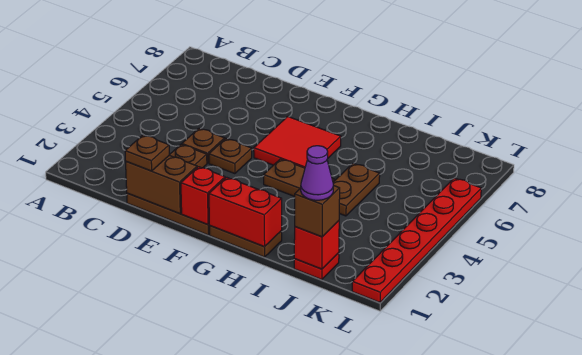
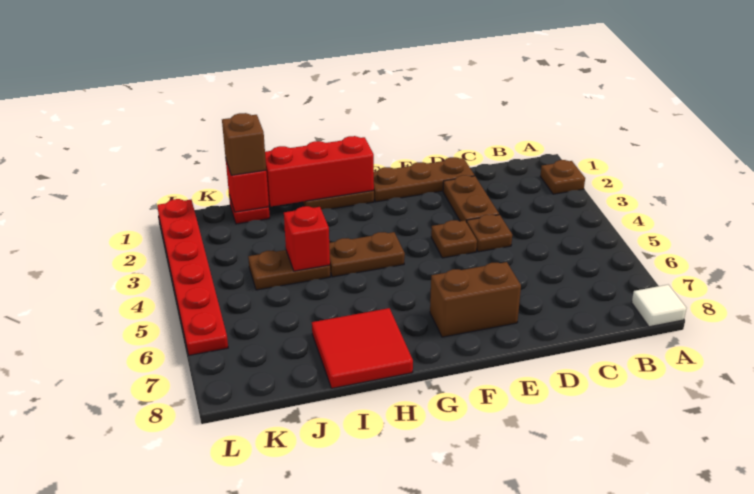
none -> white 1x1 tile [632,285,687,327]
brown 1x2 brick [126,155,197,214] -> brown 1x2 brick moved to [430,262,521,337]
brown 1x1 plate [125,135,169,171] -> brown 1x1 plate moved to [540,160,585,194]
red 1x1 brick [181,167,225,225] -> red 1x1 brick moved to [284,206,330,271]
red 2x2 tile [254,117,341,168] -> red 2x2 tile moved to [312,308,413,388]
red 1x2 brick [209,177,282,247] -> red 1x3 brick [265,136,374,206]
brown 1x2 plate [333,163,380,216] -> brown 1x2 plate turned to [248,250,330,290]
purple 1x1 cone [301,146,333,200] -> none

